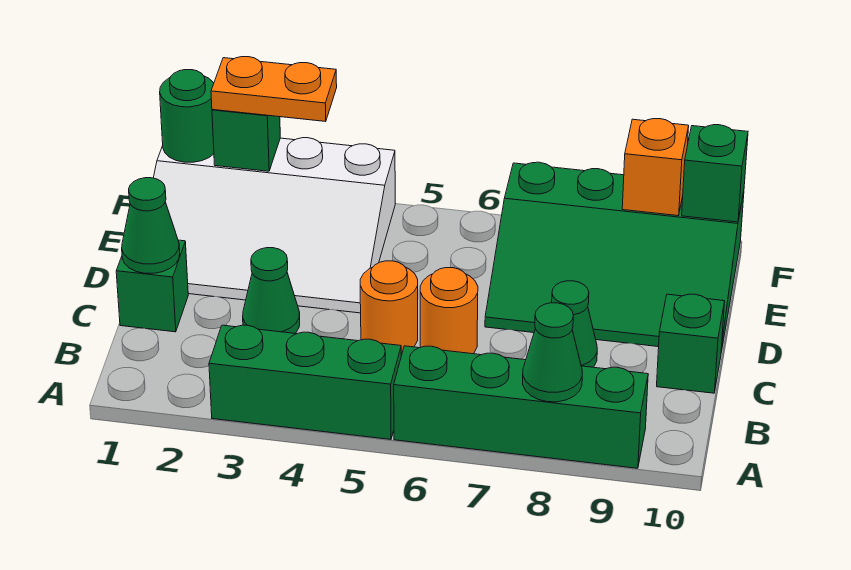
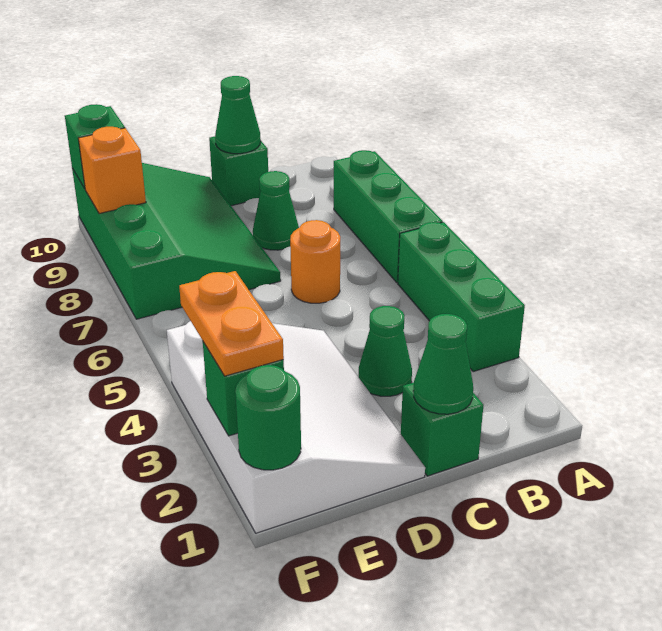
green 1x4 brick [394,346,648,468] -> green 1x3 brick [334,150,443,283]
green 1x1 cone [523,303,582,402] -> green 1x1 cone moved to [215,76,261,154]
orange 1x1 round brick [360,261,418,354] -> none

